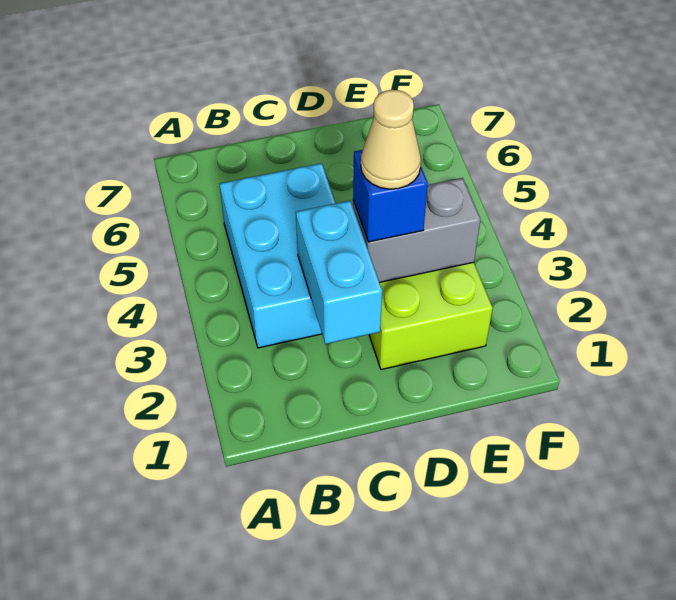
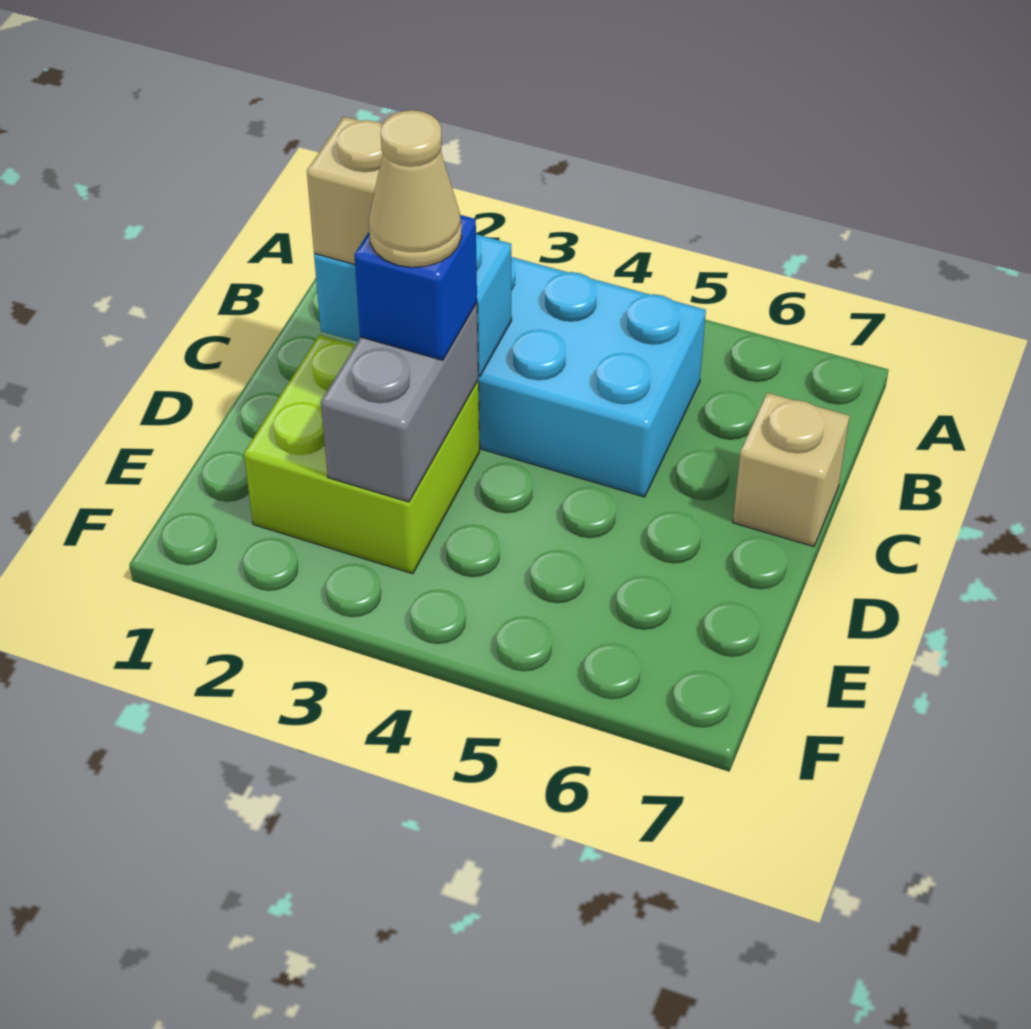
none -> tan 1x1 brick [307,117,383,264]
none -> tan 1x1 brick [733,393,850,547]

